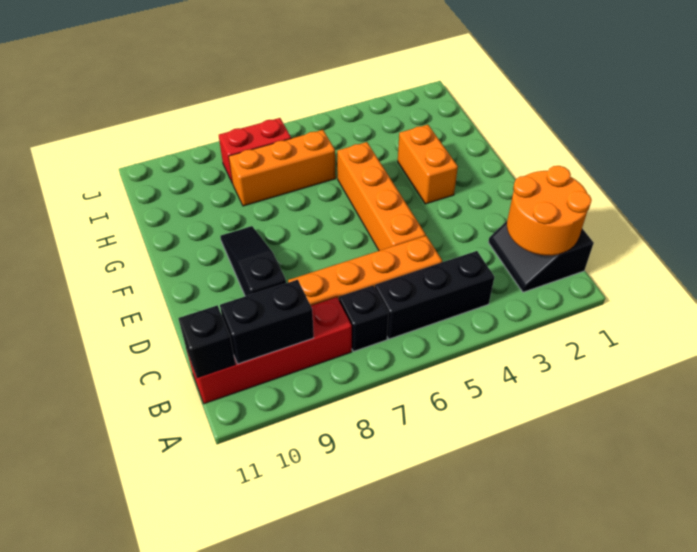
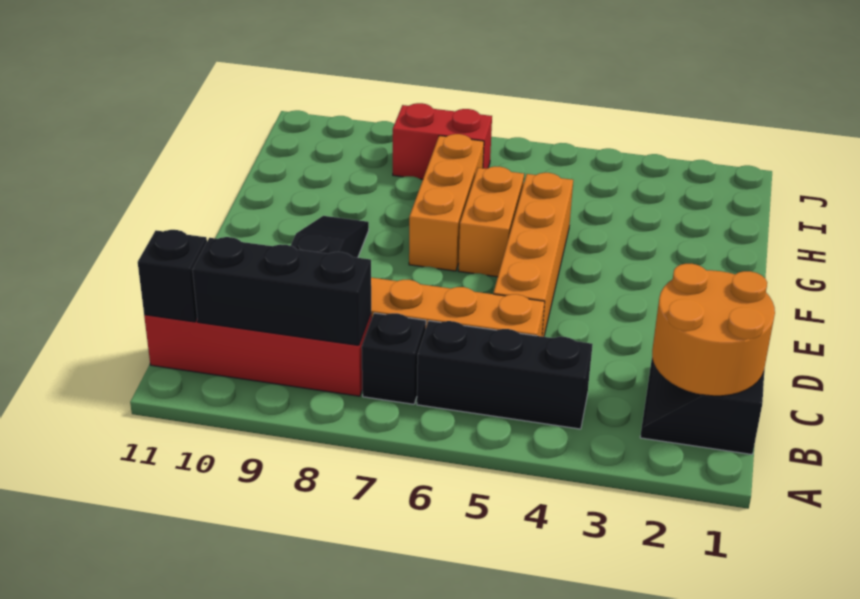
black 1x2 brick [220,280,314,364] -> black 1x3 brick [193,237,371,345]
orange 1x2 brick [398,125,458,204] -> orange 1x2 brick moved to [458,167,524,277]
orange 1x3 brick [229,130,336,206] -> orange 1x3 brick turned to [409,134,484,271]

